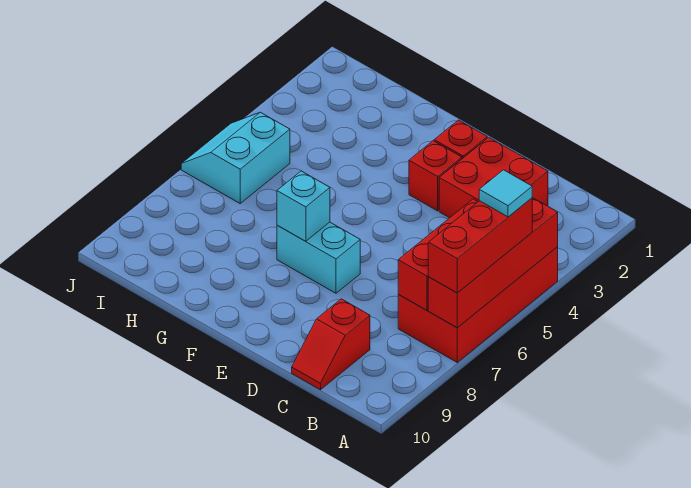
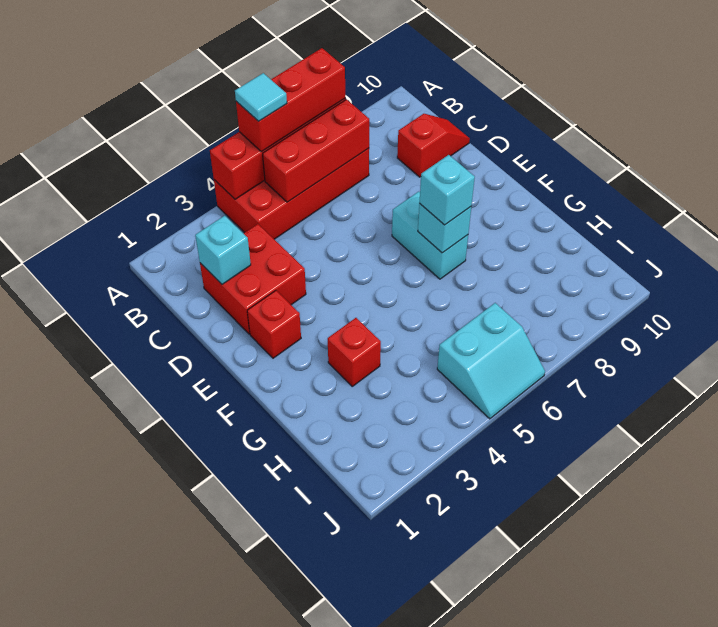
none -> cyan 1x1 brick [195,216,251,284]
red 1x1 brick [409,141,462,211] -> red 1x1 brick moved to [328,318,381,386]
none -> cyan 1x1 brick [419,155,475,225]

